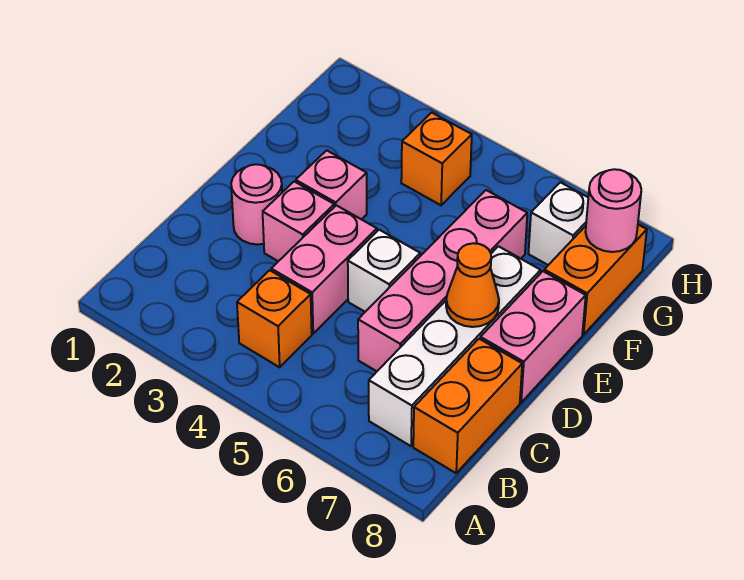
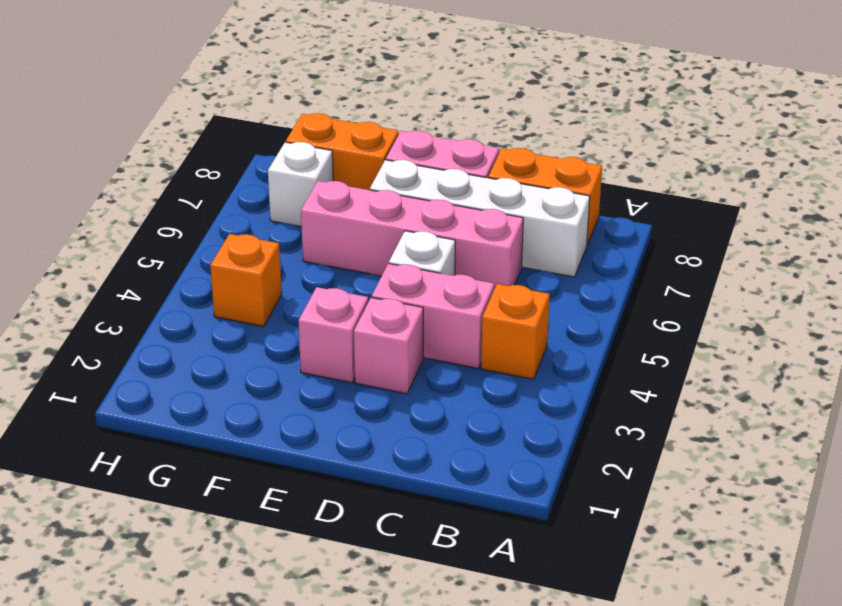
pink 1x1 round brick [231,164,282,244] -> none
orange 1x1 cone [446,243,499,327] -> none
pink 1x1 round brick [586,169,641,252] -> none

